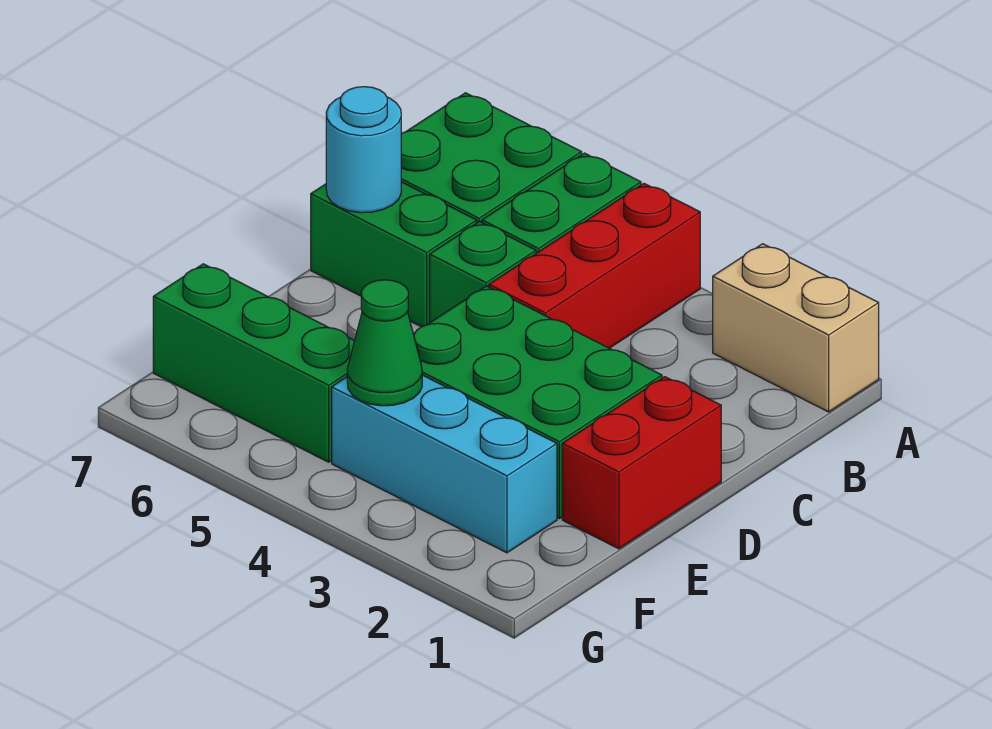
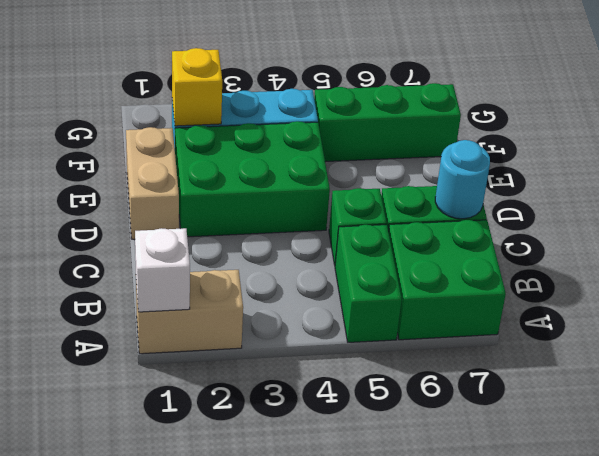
none -> white 1x1 brick [135,228,190,312]
red 1x3 brick [489,183,700,348] -> none
red 1x2 brick [562,377,721,549] -> tan 1x2 brick [126,127,179,239]
none -> yellow 1x1 brick [172,48,222,126]
green 1x1 cone [347,280,422,406] -> none

